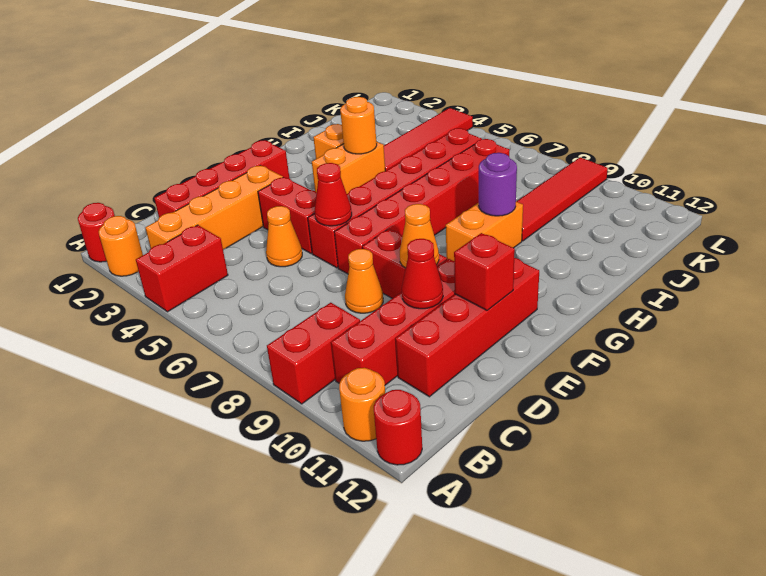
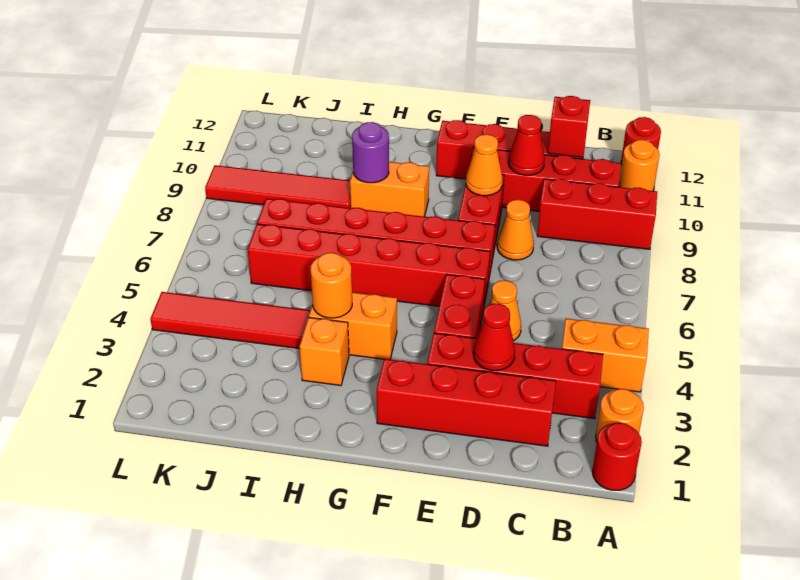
red 1x2 brick [136,225,228,312] -> orange 1x2 brick [562,318,649,392]
red 1x2 brick [267,303,360,404] -> red 1x3 brick [537,179,657,249]
orange 1x4 brick [145,165,283,249] -> red 1x4 brick [427,333,603,419]
red 1x1 cone [315,163,352,226] -> red 1x1 cone moved to [473,303,515,371]
red 1x1 brick [454,233,515,310] -> red 1x1 brick moved to [548,96,590,157]

